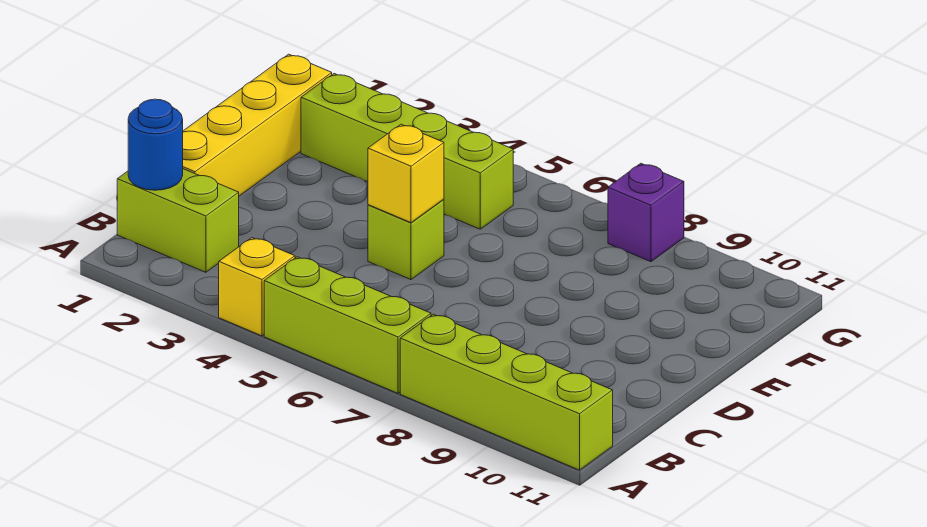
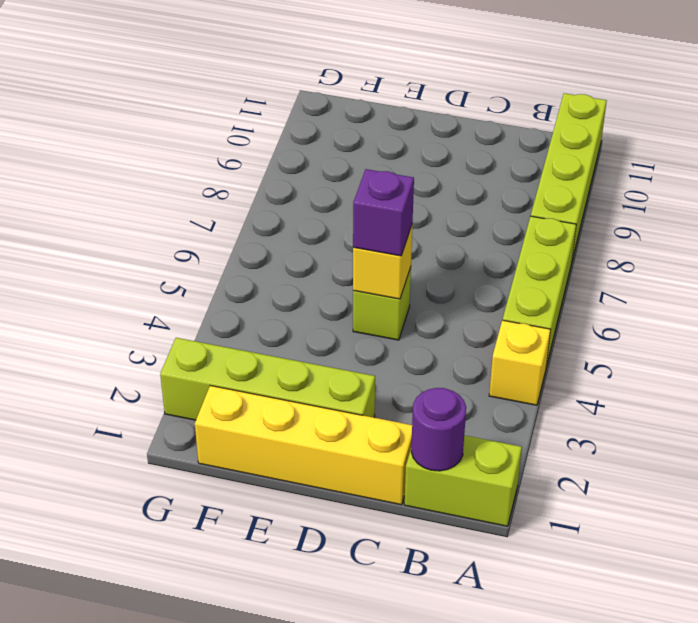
lime 1x2 brick [117,169,239,272] -> lime 1x2 brick turned to [404,435,522,526]
blue 1x1 round brick [128,99,183,190] -> purple 1x1 round brick [411,388,466,471]
lime 1x4 brick [301,74,513,229] -> lime 1x4 brick turned to [160,338,375,420]
purple 1x1 brick [608,163,684,262] -> purple 1x1 brick moved to [353,169,414,256]

